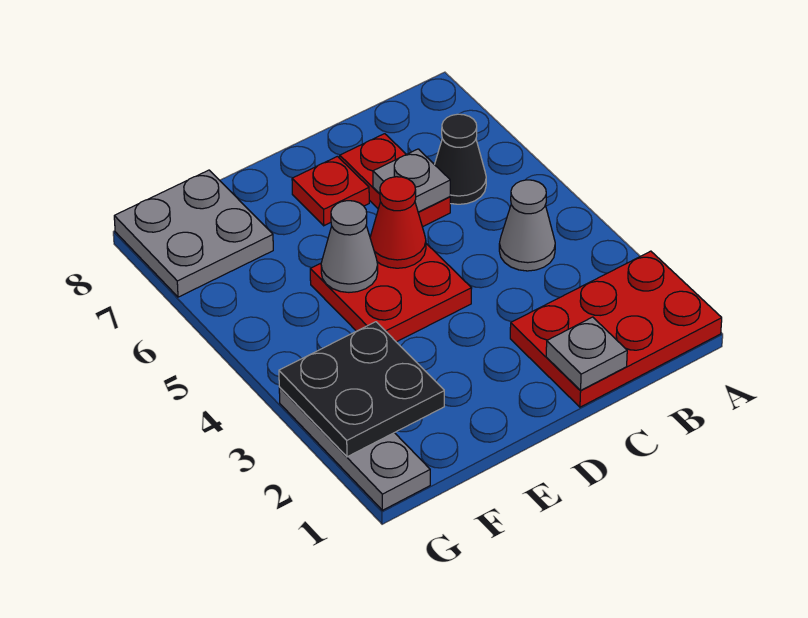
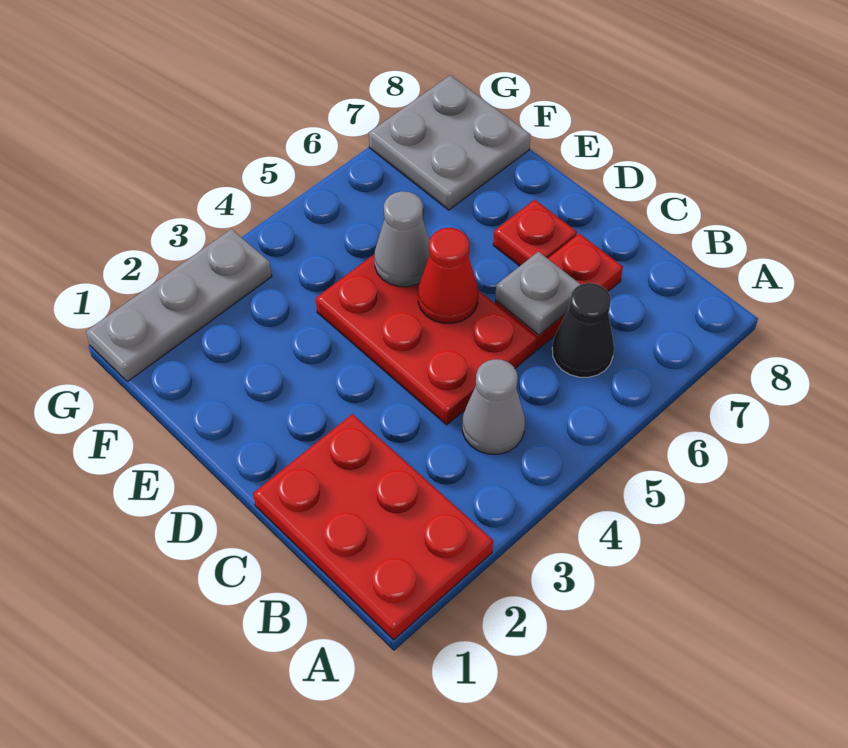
grey 1x1 plate [546,317,627,391] -> none
red 2x2 plate [310,244,472,342] -> red 2x3 plate [316,254,537,425]
black 2x2 plate [279,322,444,457] -> none

